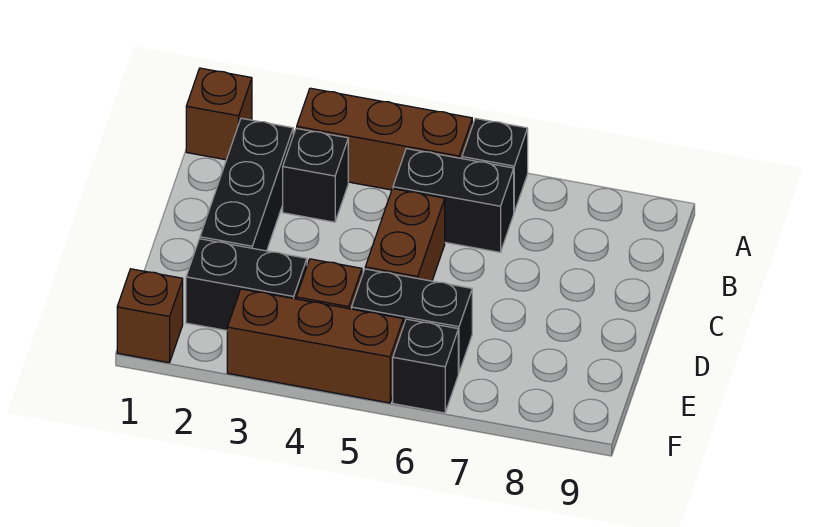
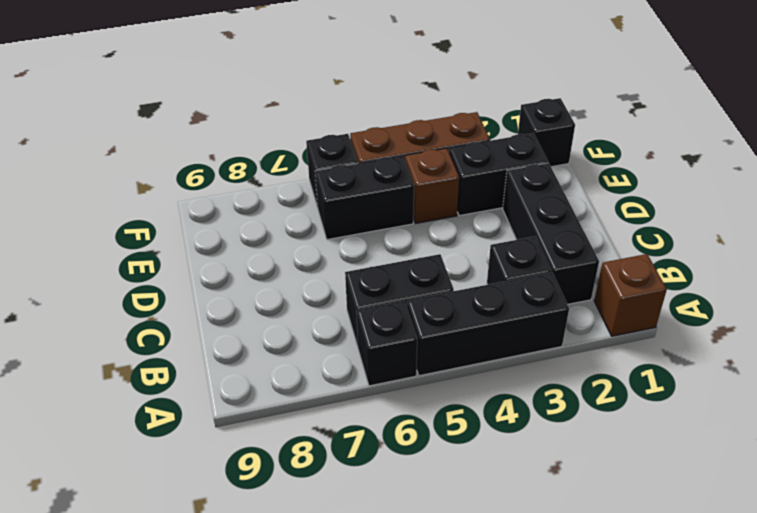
brown 1x3 brick [297,88,472,190] -> black 1x3 brick [407,272,569,376]
brown 1x2 brick [365,189,445,281] -> none
brown 1x1 brick [117,269,183,363] -> black 1x1 brick [518,98,575,167]

